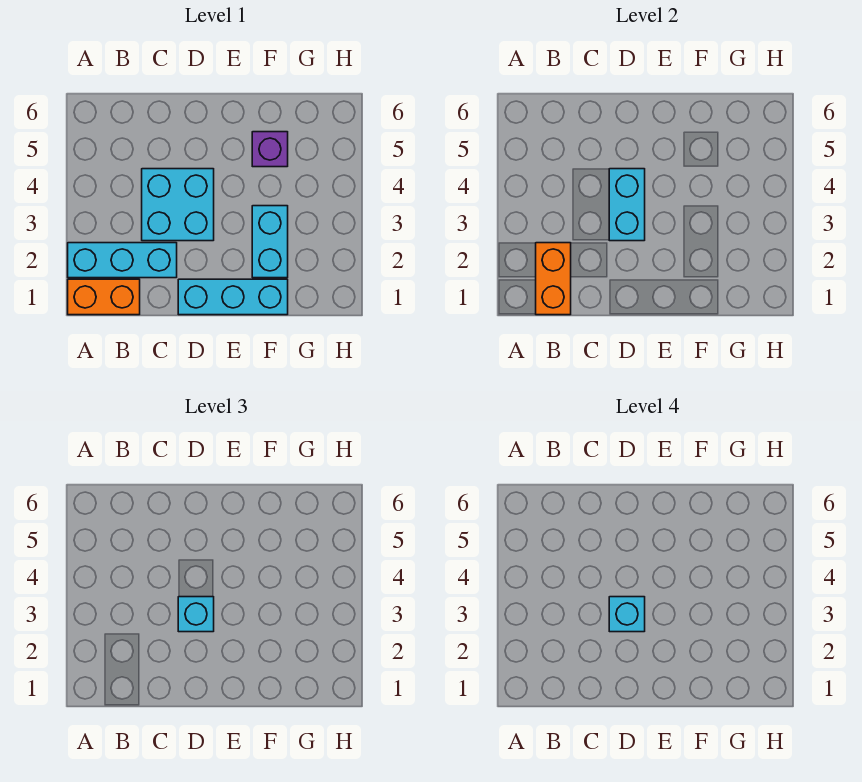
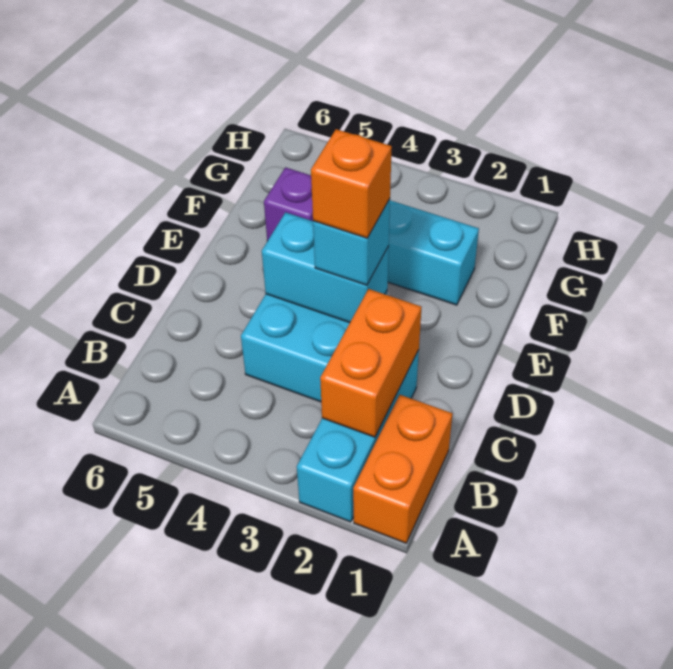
orange 1x2 brick [536,243,571,315] -> orange 1x2 brick turned to [320,289,422,437]
cyan 1x3 brick [178,279,288,315] -> none
cyan 1x1 brick [609,597,645,632] -> orange 1x1 brick [311,129,392,238]

